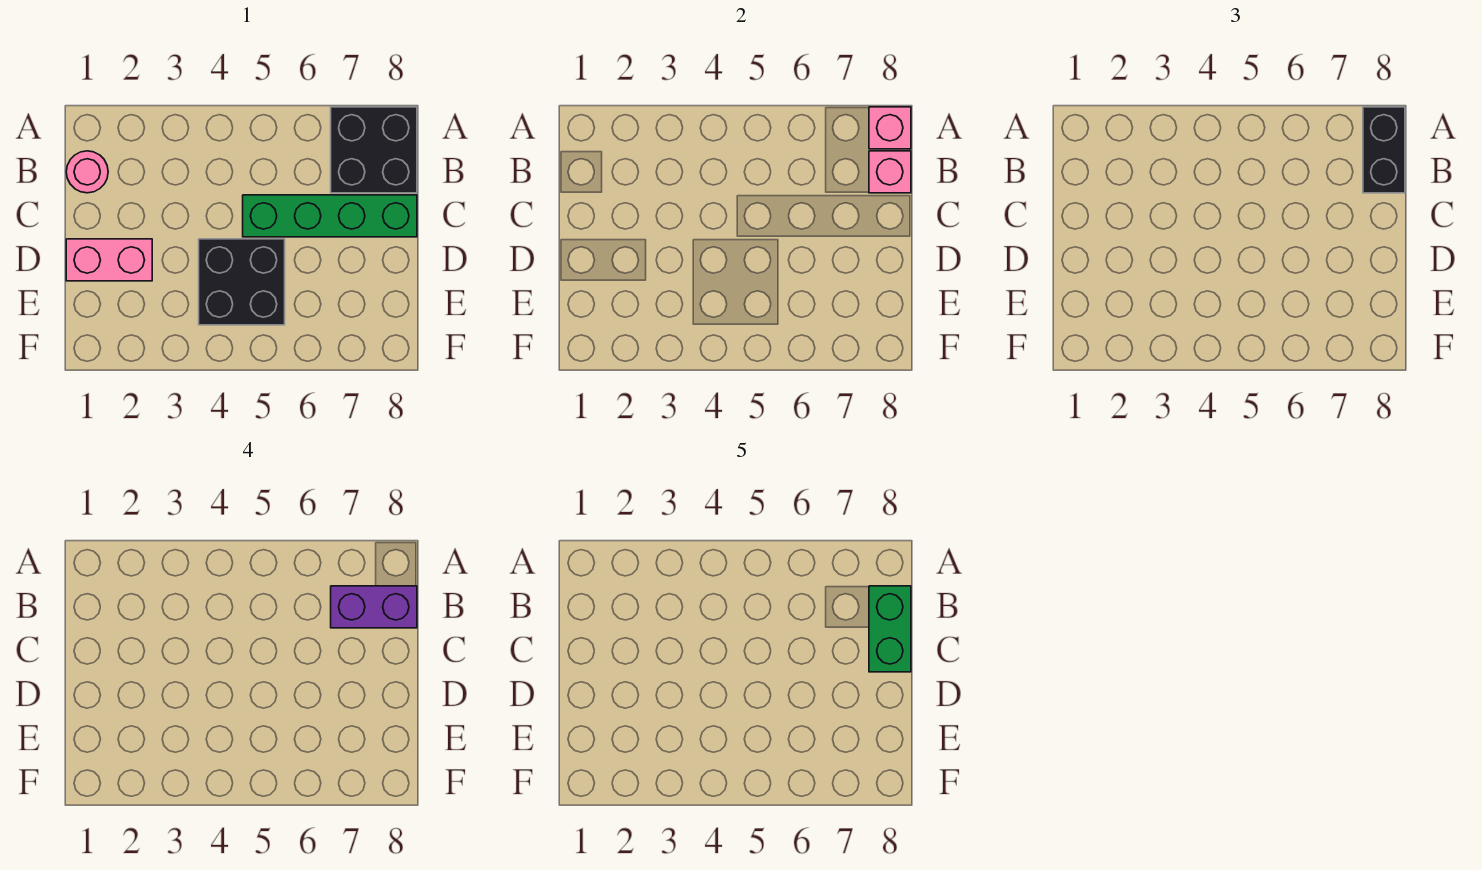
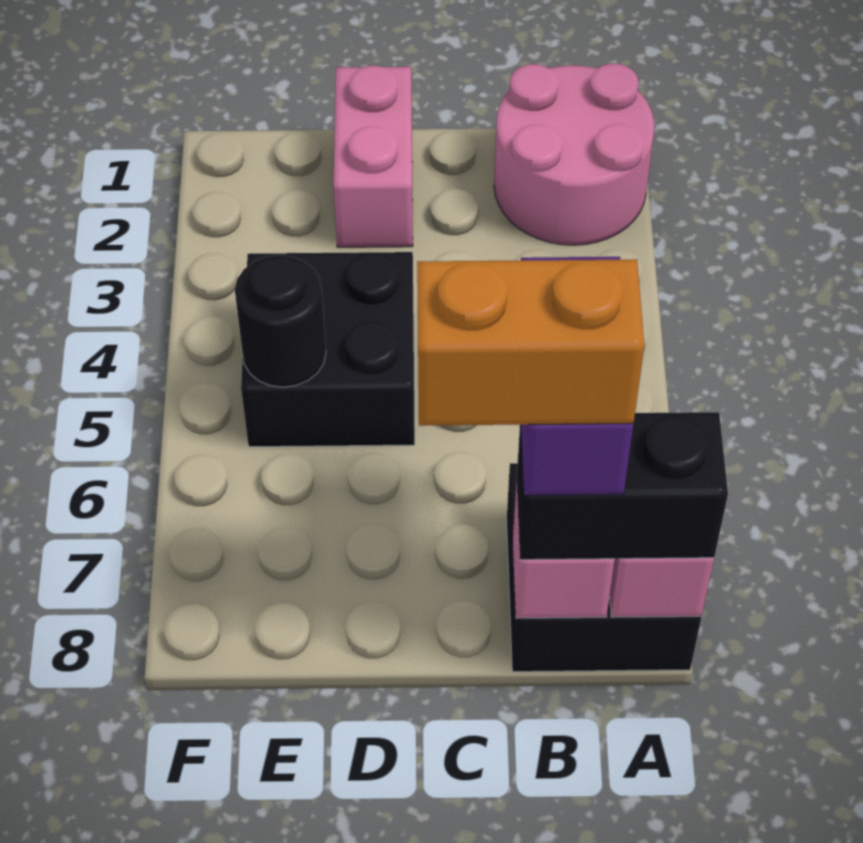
pink 1x1 round brick [66,151,108,193] -> pink 2x2 round brick [494,64,654,245]
green 1x2 brick [869,586,911,672] -> orange 1x2 brick [417,259,644,426]
green 1x4 brick [243,195,417,237] -> none
none -> black 1x1 round brick [235,255,326,387]

